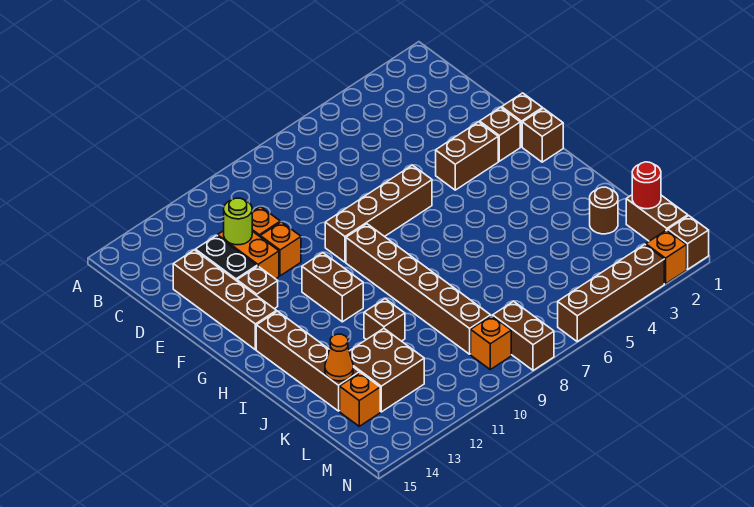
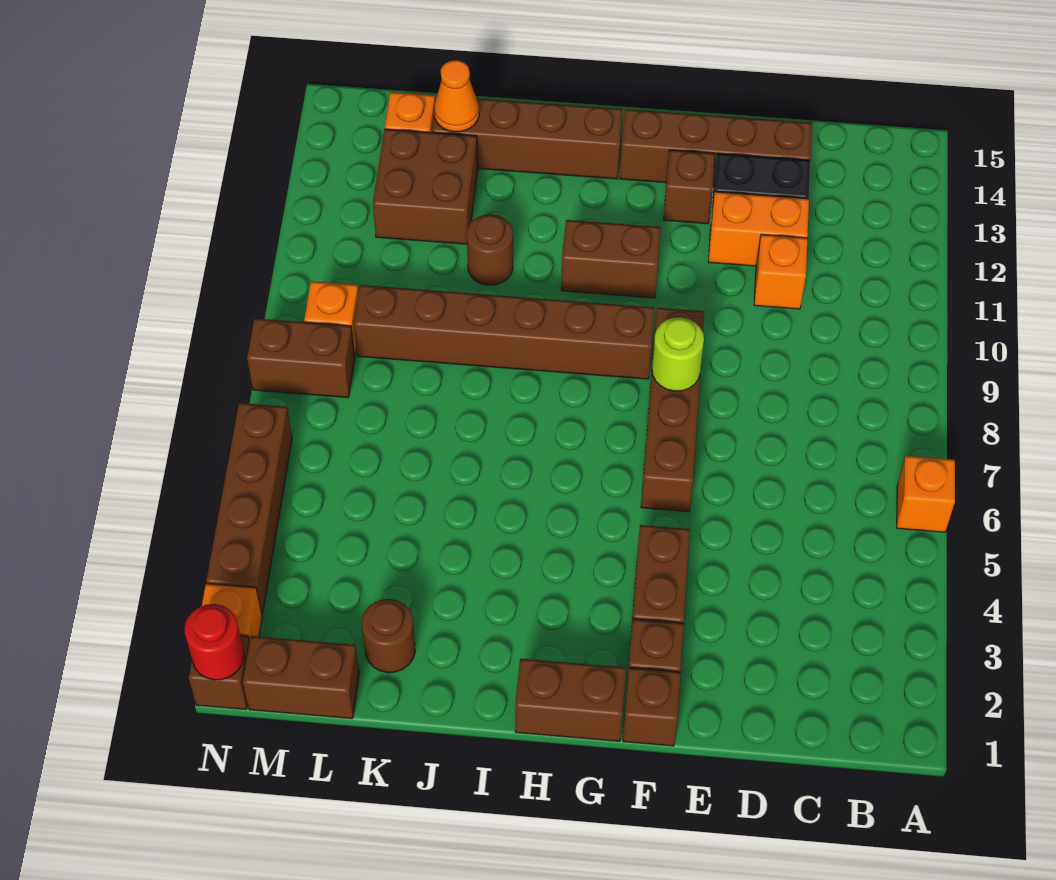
lime 1x1 round brick [224,198,253,245] -> lime 1x1 round brick moved to [652,317,704,391]
orange 1x1 brick [260,222,301,276] -> orange 1x1 brick moved to [897,456,955,532]
brown 1x1 brick [522,108,563,162] -> brown 1x2 brick [515,659,626,741]
brown 1x1 brick [364,299,405,341] -> brown 1x1 round brick [467,214,513,285]
red 1x1 round brick [632,162,661,209] -> red 1x1 round brick moved to [185,604,244,680]

